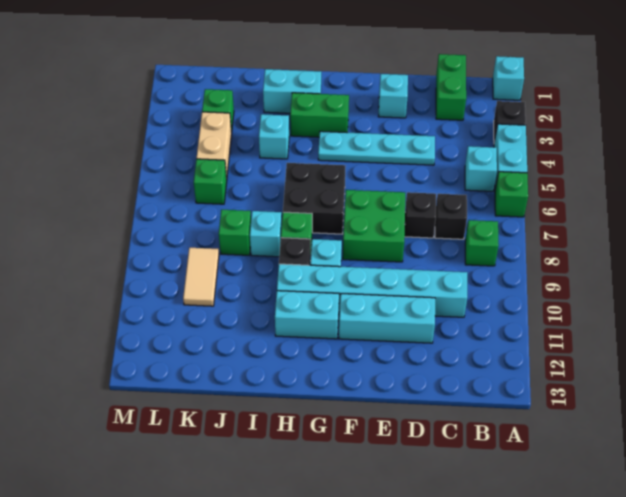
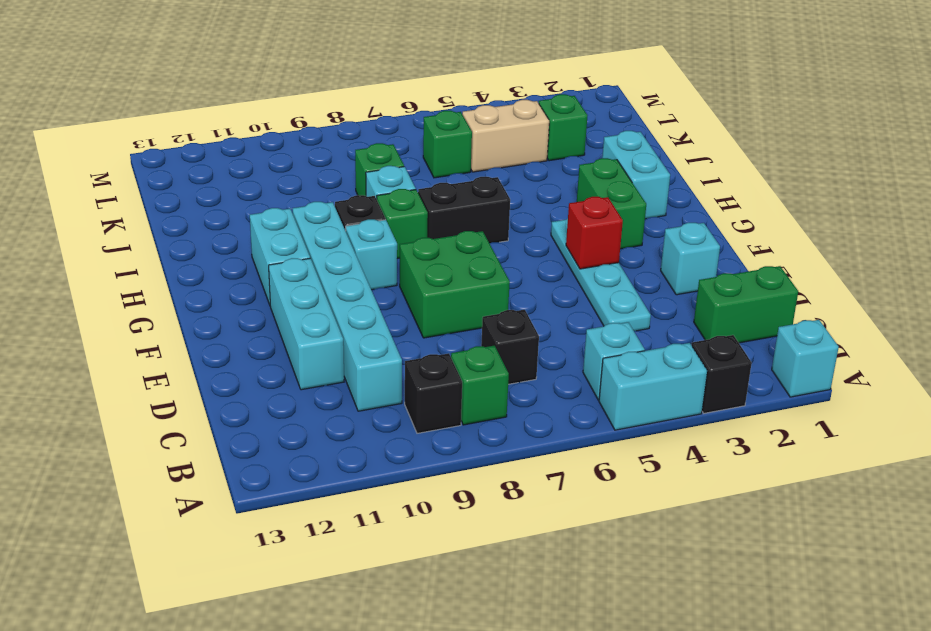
green 1x1 brick [495,172,528,217] -> none
black 1x1 brick [405,192,436,238] -> black 1x1 brick moved to [405,353,462,433]
none -> red 1x1 brick [566,197,623,269]
black 2x2 brick [283,163,345,234] -> black 1x2 brick [418,177,510,243]
cyan 1x1 brick [259,114,289,159] -> none
tan 1x2 tile [183,248,219,306] -> none

